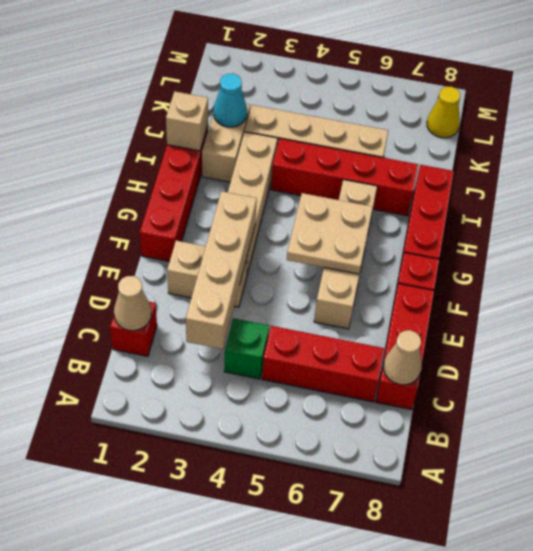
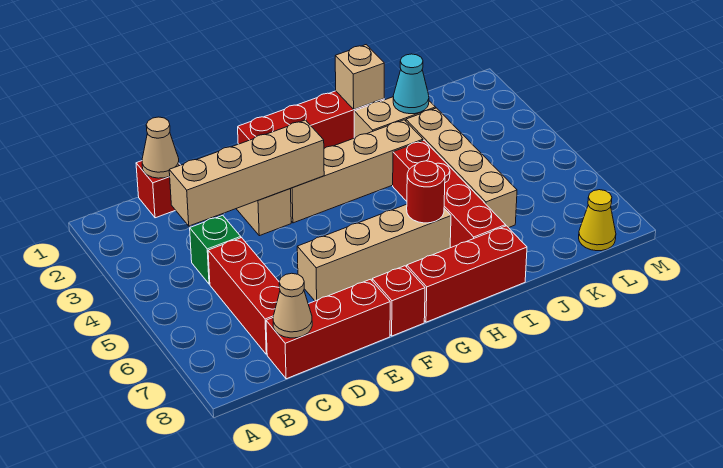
tan 2x2 plate [287,193,373,274] -> none
none -> red 1x1 round brick [407,161,445,223]

